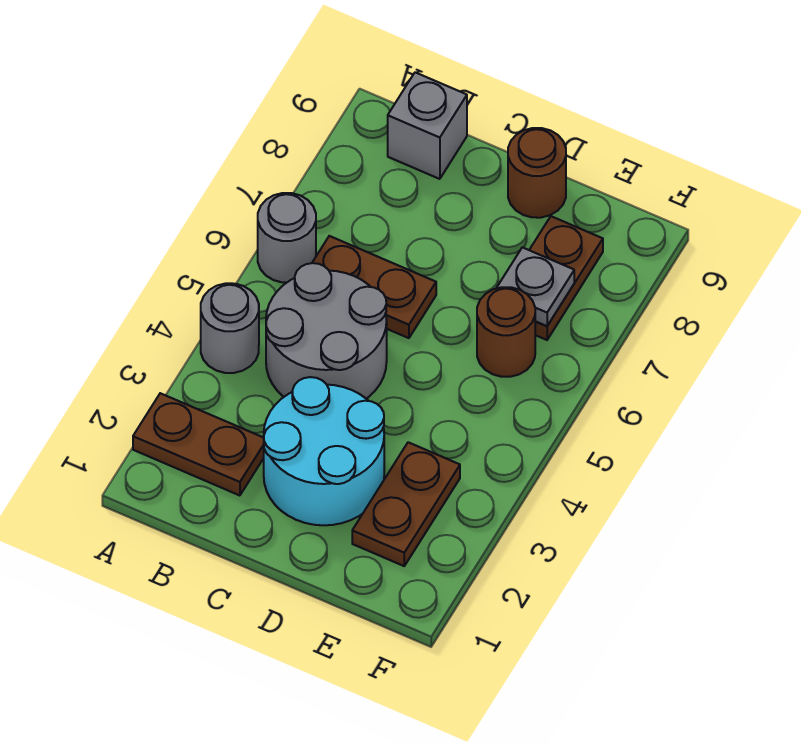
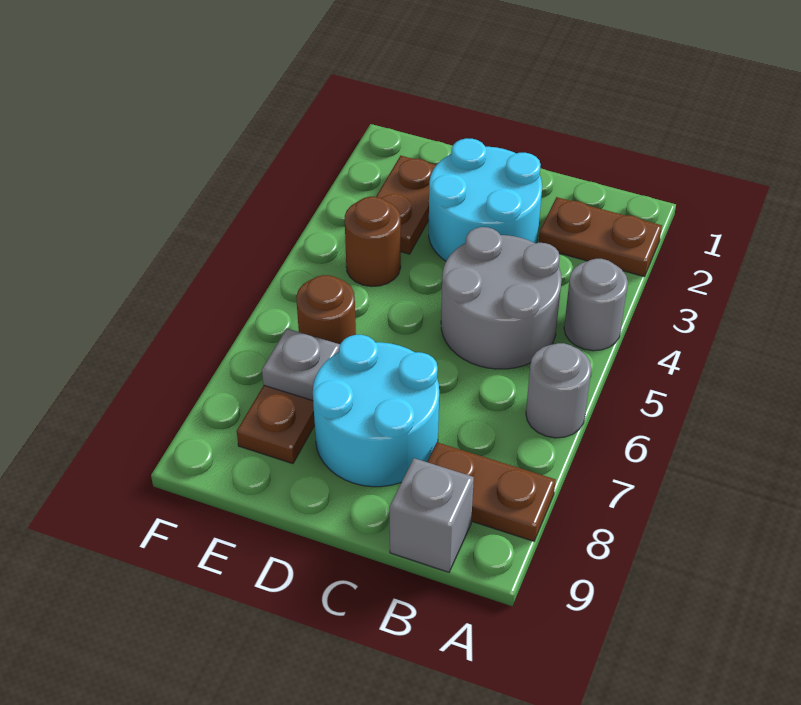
brown 1x2 plate [312,236,436,338] -> brown 1x2 plate moved to [427,442,556,541]
none -> cyan 2x2 round brick [313,335,439,487]
brown 1x1 round brick [508,128,566,218] -> brown 1x1 round brick moved to [345,197,401,286]

